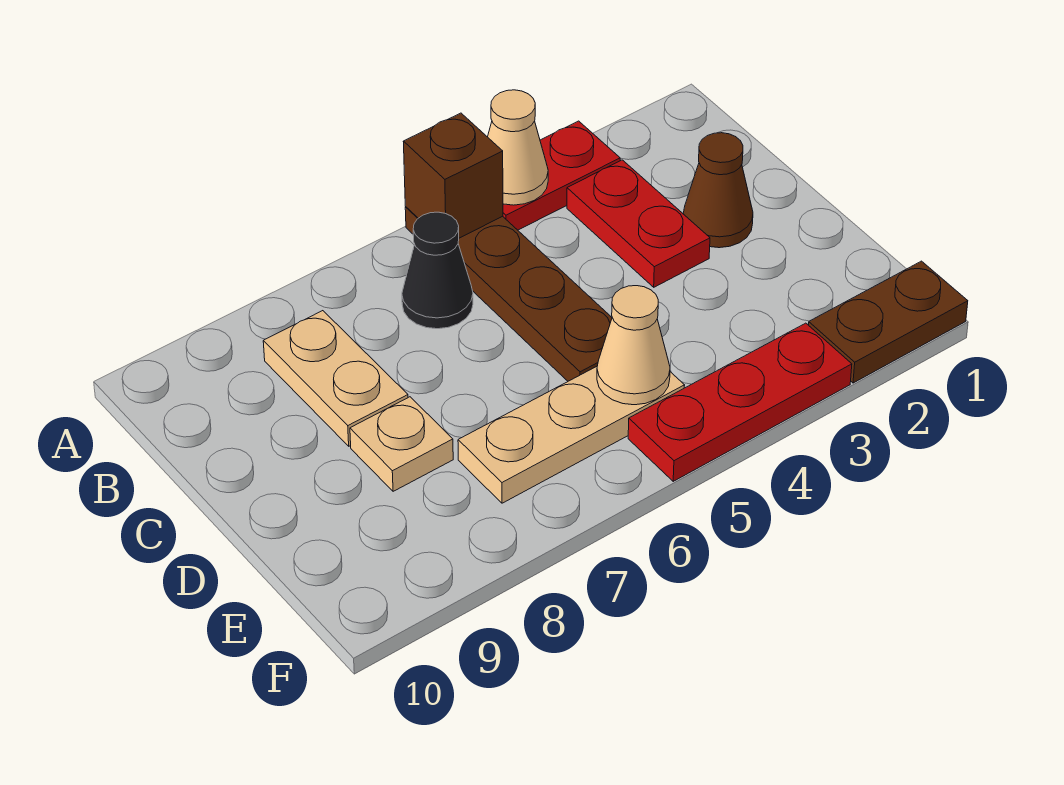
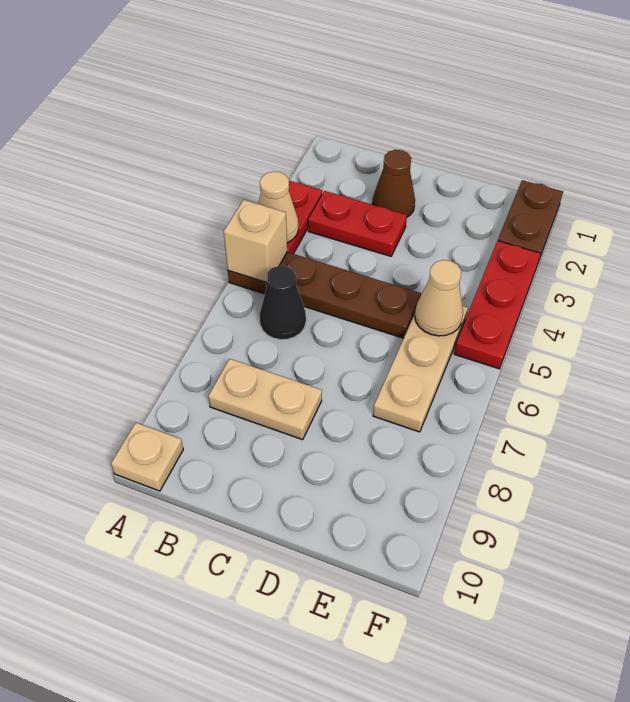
brown 1x1 brick [403,113,503,238] -> tan 1x1 brick [224,200,287,282]
tan 1x1 plate [350,397,453,491] -> tan 1x1 plate moved to [111,423,183,491]

